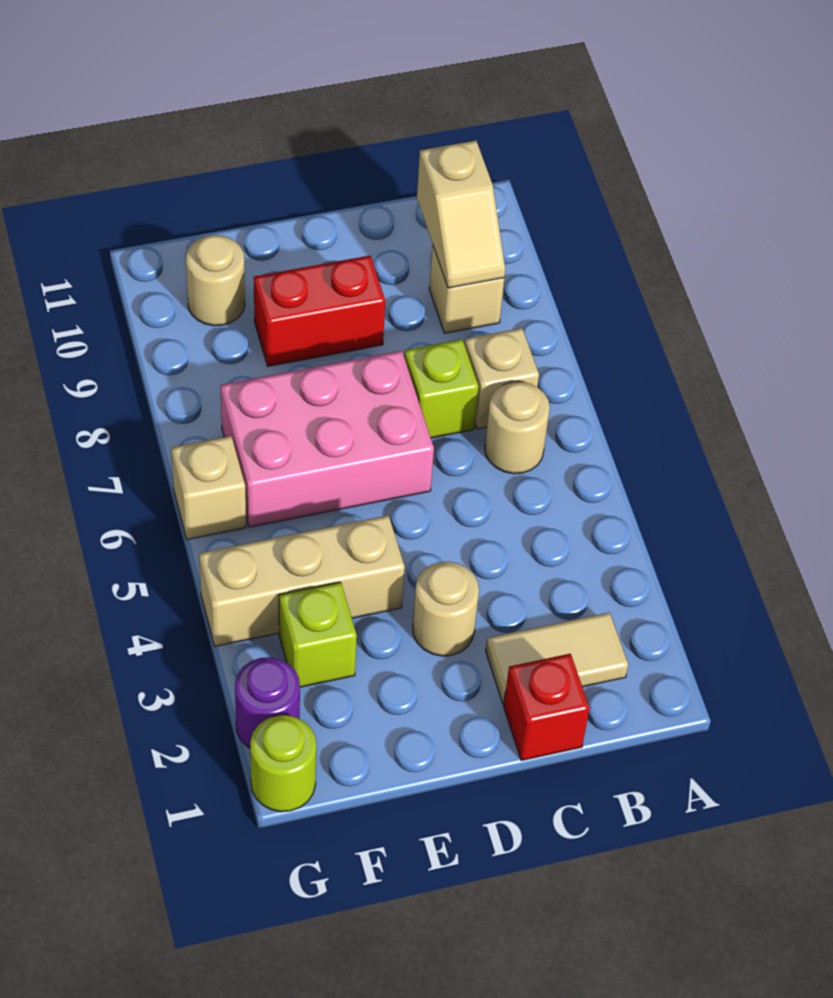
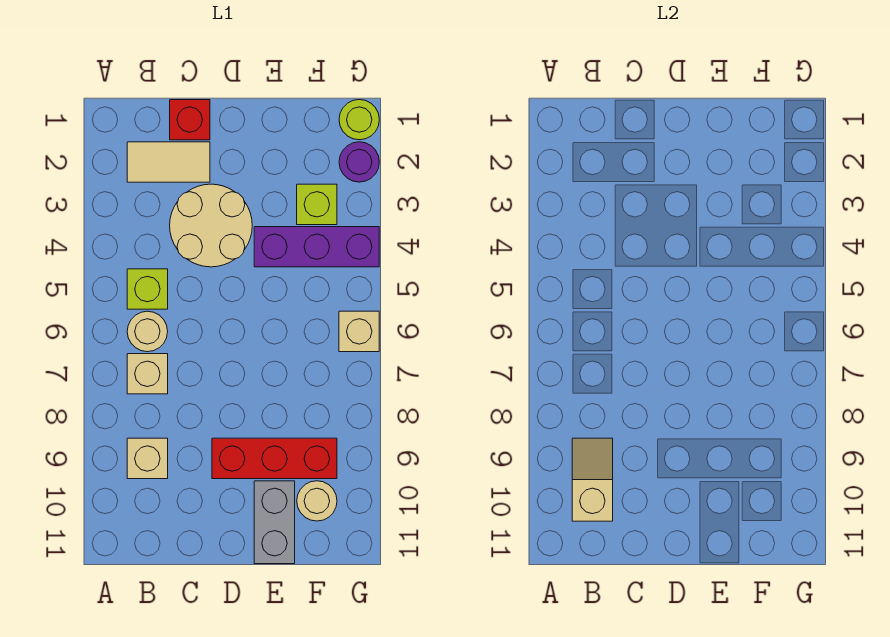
lime 1x1 brick [404,339,478,438] -> lime 1x1 brick moved to [127,269,168,309]
tan 1x1 round brick [413,562,479,656] -> tan 2x2 round brick [170,184,252,267]
pink 2x3 brick [220,351,434,527] -> none
red 1x2 brick [254,256,385,366] -> red 1x3 brick [212,438,337,479]
tan 1x3 brick [199,515,405,646] -> purple 1x3 brick [254,227,379,267]
none -> grey 1x2 brick [254,481,295,564]

